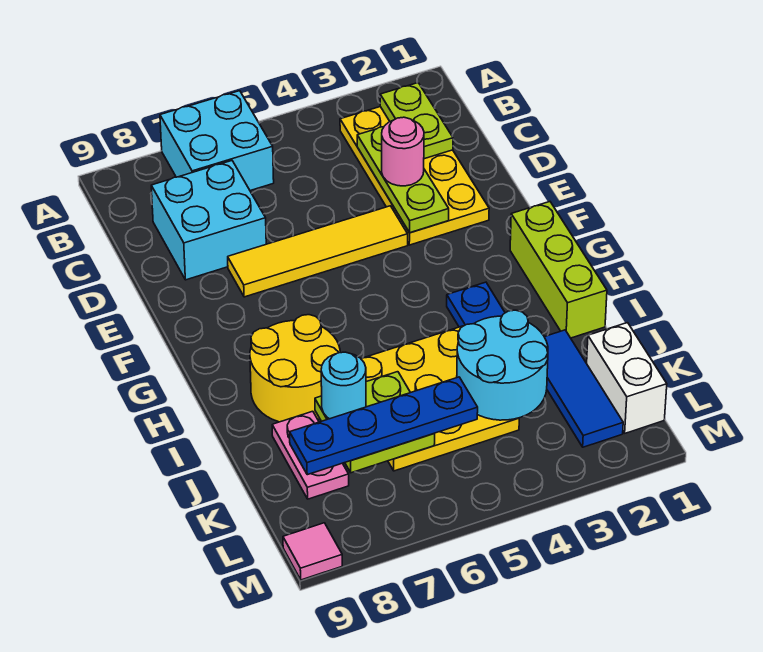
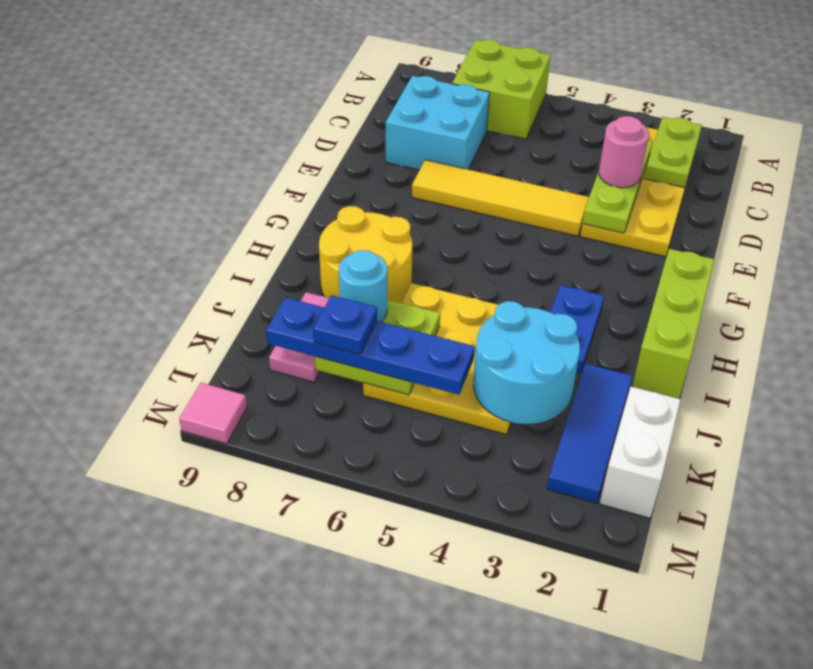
cyan 2x2 brick [160,91,274,191] -> lime 2x2 brick [452,39,551,139]
none -> blue 1x1 plate [313,295,377,354]

